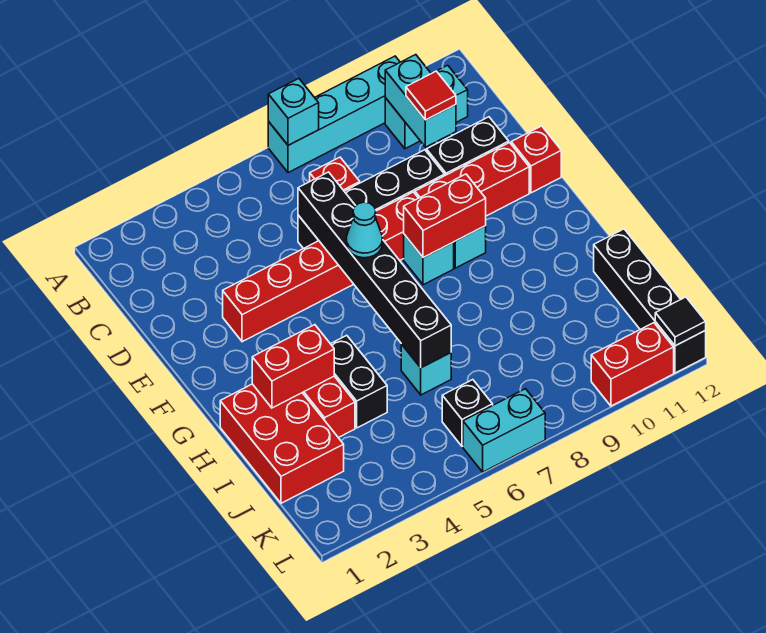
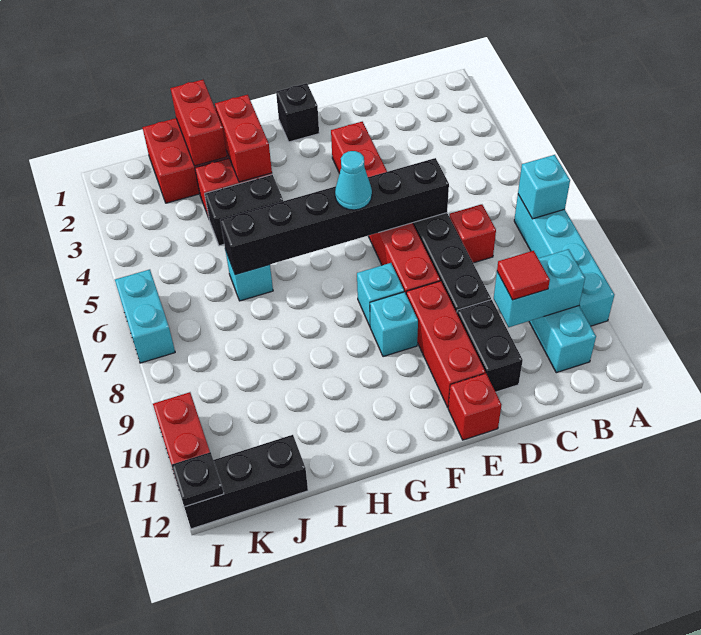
red 1x2 brick [404,174,486,258] -> red 1x2 brick moved to [170,80,227,166]
black 1x4 brick [594,229,706,373] -> black 1x3 brick [184,435,308,529]
black 1x1 brick [442,380,493,446] -> black 1x1 brick moved to [276,83,319,142]
black 1x1 tile [655,297,706,346] -> black 1x1 plate [171,452,224,507]

